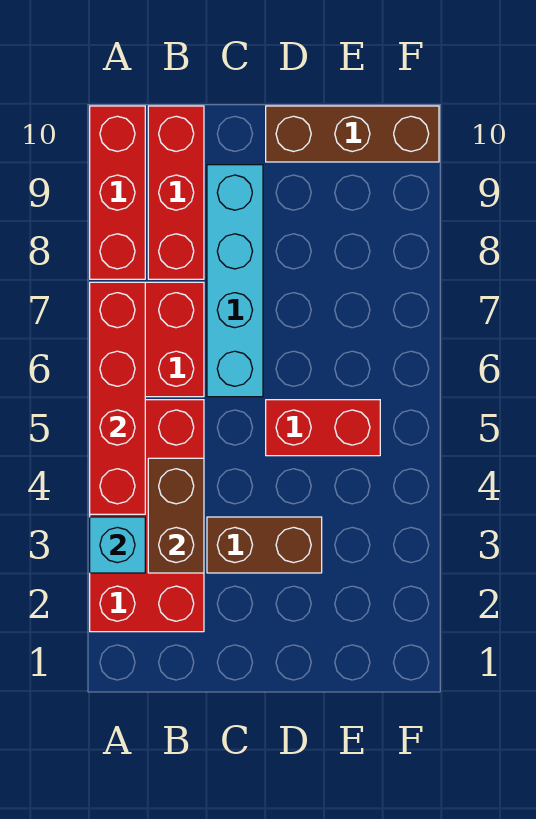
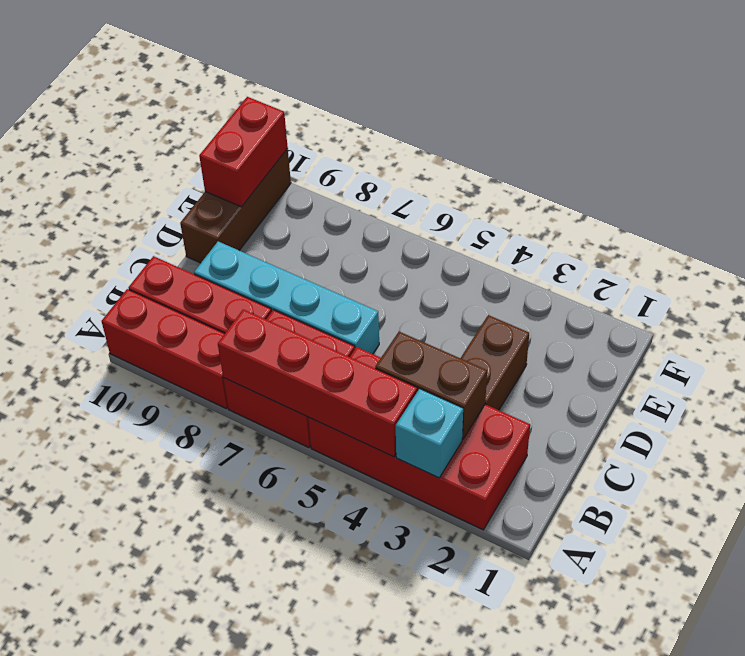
red 1x2 brick [266,400,380,456] -> red 1x2 brick moved to [199,97,288,207]

